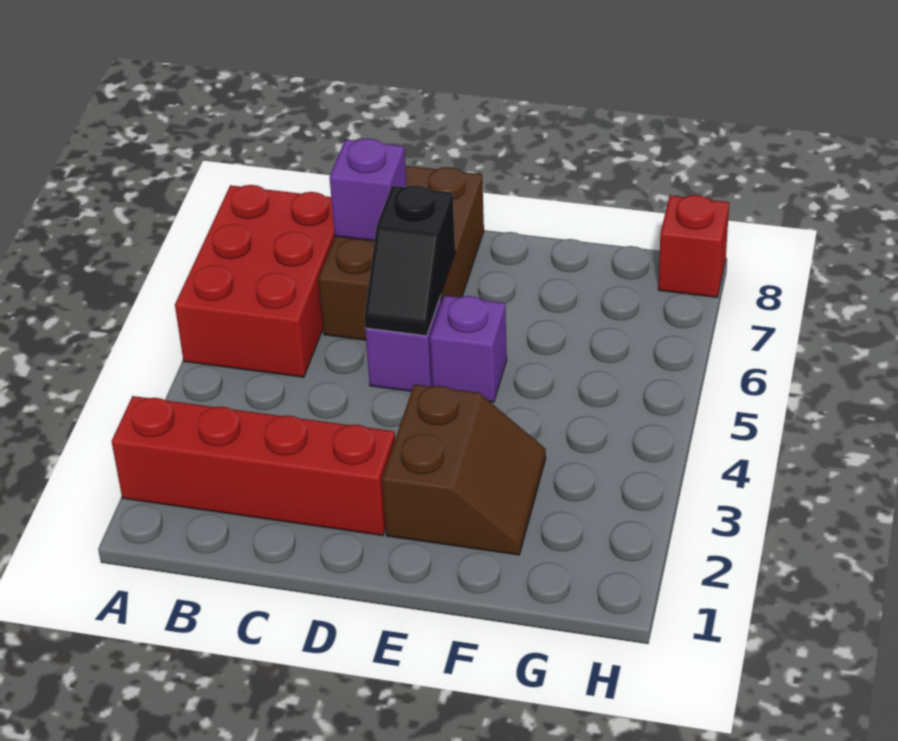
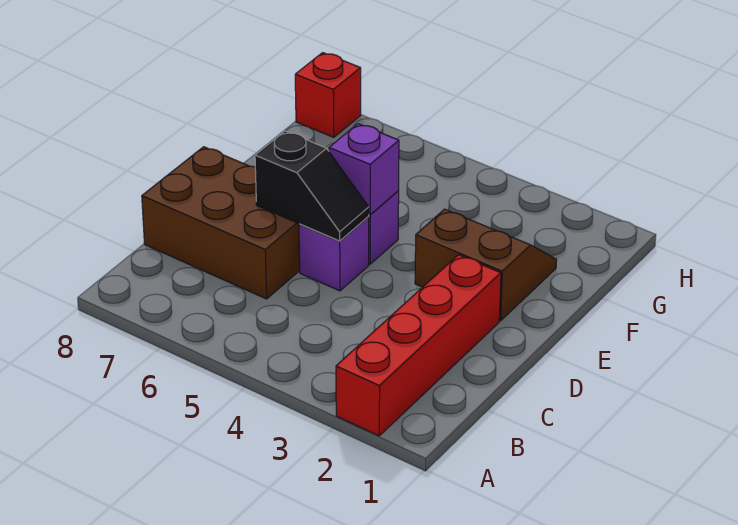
red 2x3 brick [175,185,335,377] -> none
purple 1x1 brick [329,138,407,241] -> purple 1x1 brick moved to [329,124,399,215]

